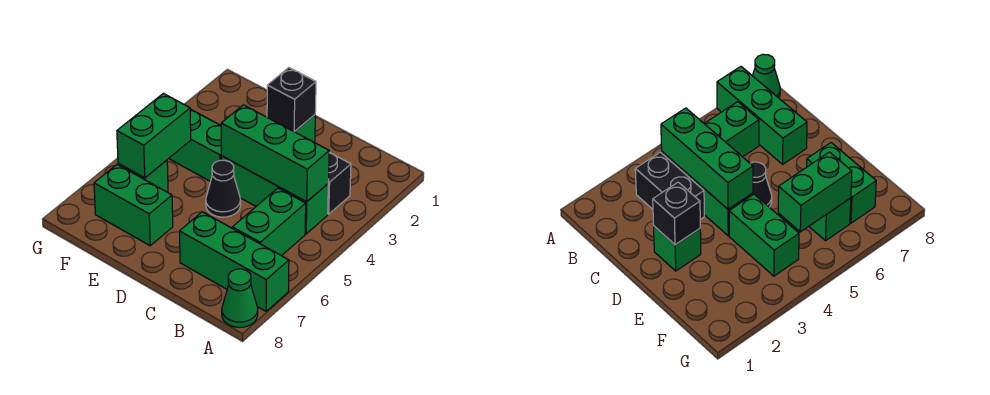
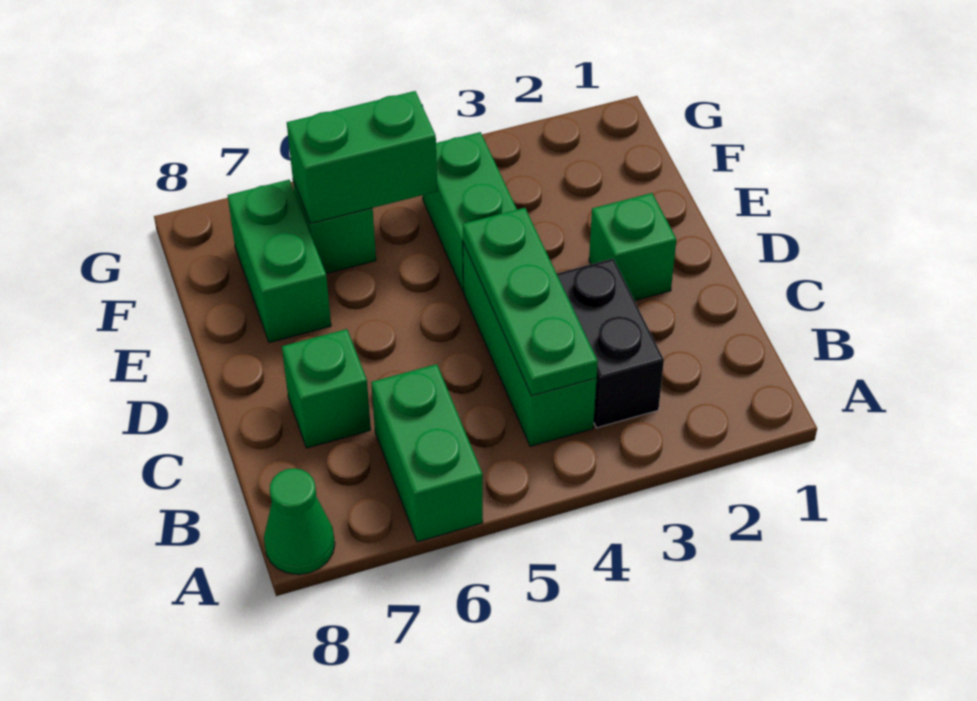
green 1x3 brick [180,212,289,311] -> green 1x1 brick [282,329,371,448]
green 1x3 brick [221,105,329,202] -> green 1x3 plate [463,208,598,396]
green 1x2 brick [232,188,306,256] -> green 1x2 brick turned to [371,364,483,542]
black 1x1 brick [267,68,316,132] -> none
black 1x1 cone [206,160,241,217] -> none

